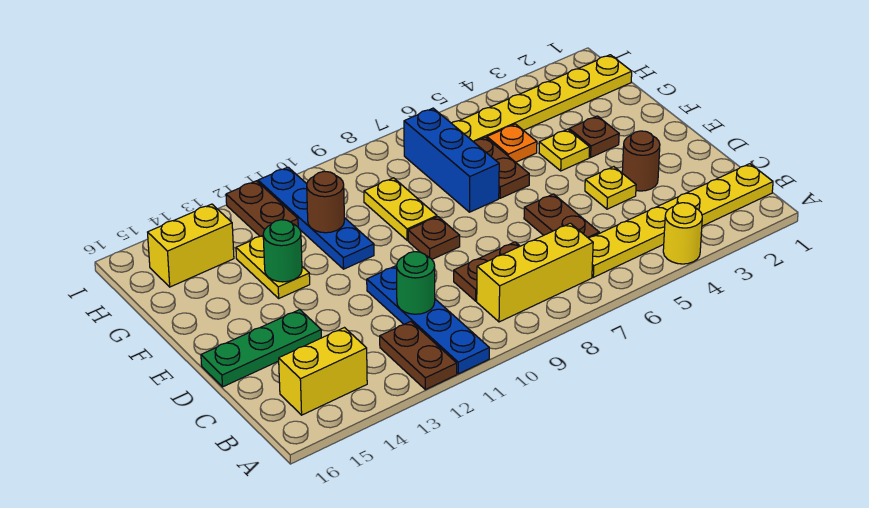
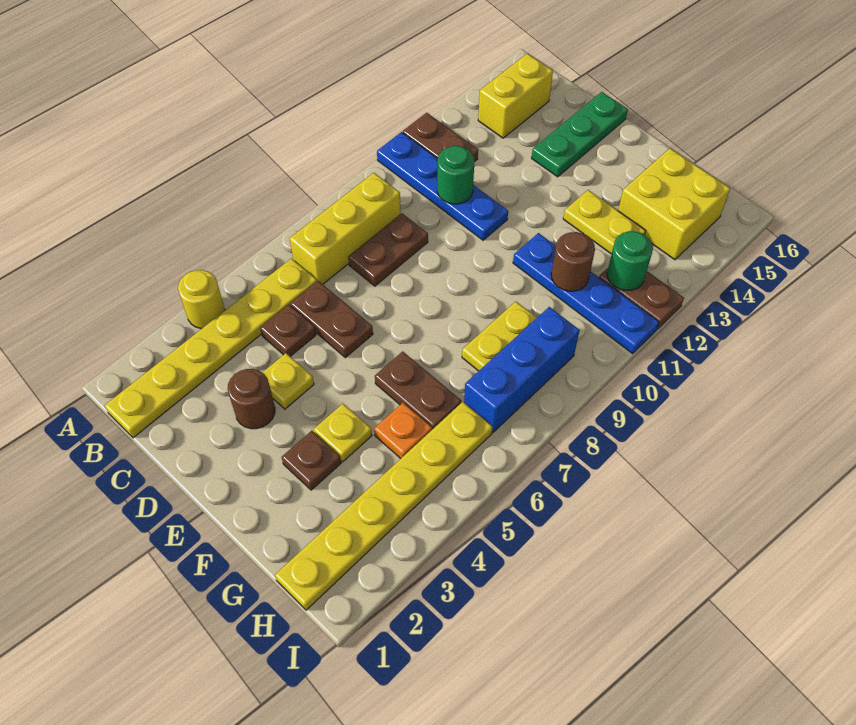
brown 1x1 plate [408,217,460,259] -> brown 1x1 plate moved to [260,304,316,356]
blue 1x3 brick [404,108,499,212] -> blue 1x3 brick turned to [464,307,580,432]
yellow 1x2 plate [364,178,437,240] -> yellow 1x2 plate turned to [462,302,537,371]
green 1x1 round brick [263,220,302,282] -> green 1x1 round brick moved to [607,231,653,290]
yellow 1x2 brick [148,204,234,287] -> yellow 2x2 brick [618,148,730,260]

